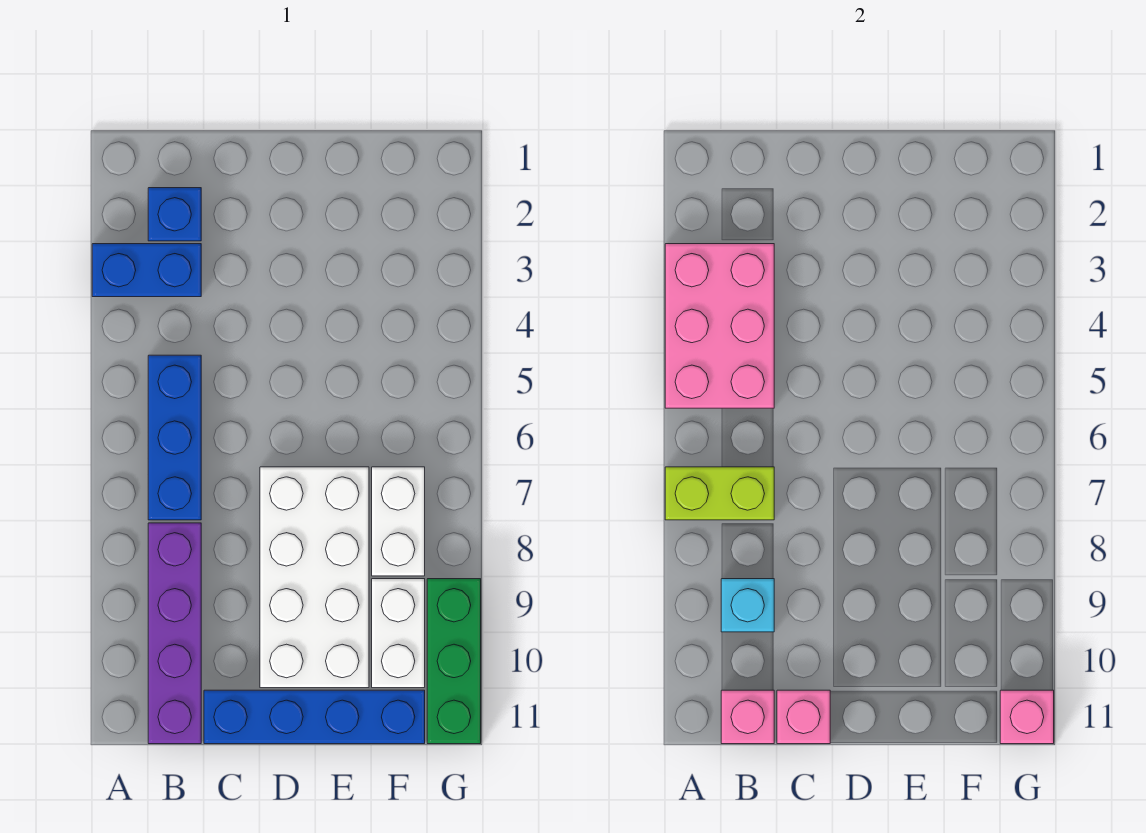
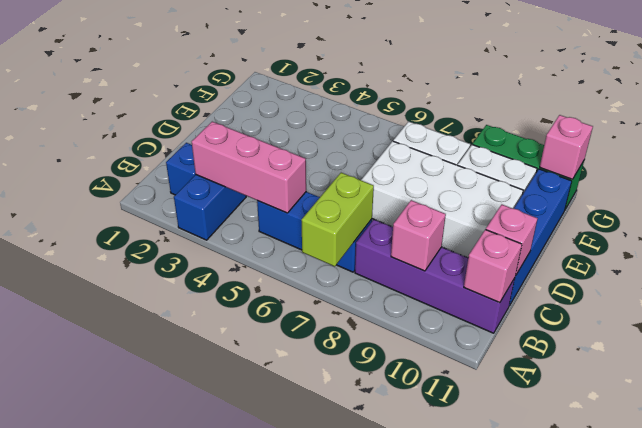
pink 2x3 brick [665,244,774,408] -> pink 1x3 brick [192,122,306,213]
cyan 1x1 brick [721,579,774,632] -> pink 1x1 brick [391,200,446,271]

